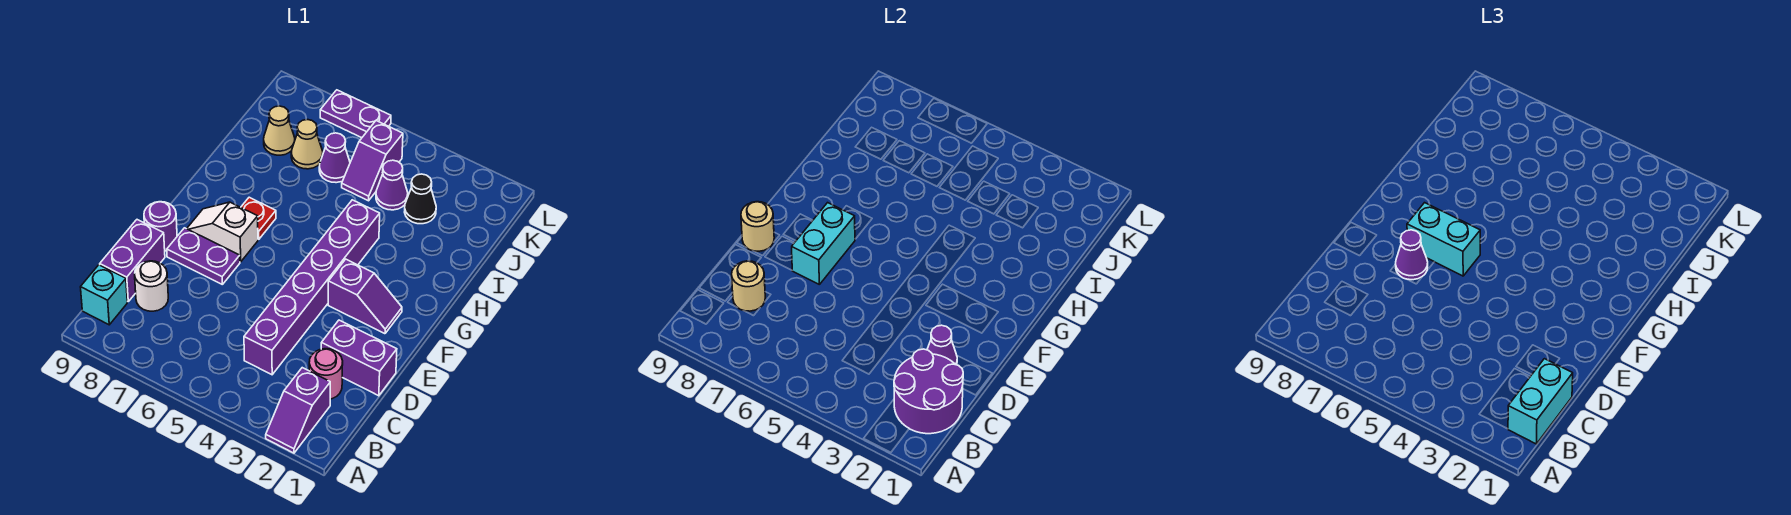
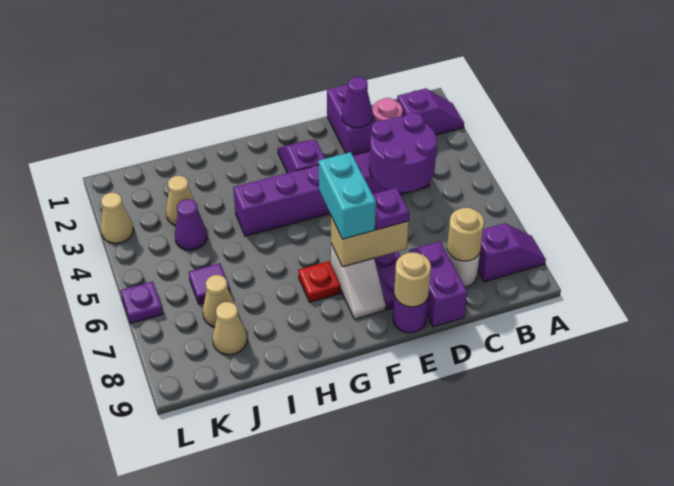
purple 2x2 round brick [894,349,963,434] -> purple 2x2 round brick moved to [369,113,437,192]
cyan 1x2 brick [1508,359,1573,444] -> none
cyan 1x1 brick [81,265,127,325] -> none
purple 1x2 brick [100,220,165,301] -> purple 1x2 brick turned to [409,241,467,327]
cyan 1x2 brick [792,203,855,284] -> tan 1x2 brick [331,216,409,267]
purple 1x1 cone [1396,230,1428,280] -> purple 1x1 plate [372,188,409,230]
black 1x1 cone [405,174,436,224] -> tan 1x1 cone [166,176,194,225]
purple 1x2 slope [342,121,403,201] -> purple 1x2 slope moved to [478,223,546,282]
purple 1x1 cone [319,133,350,183] -> purple 1x1 tile [189,263,230,304]
none -> tan 1x1 cone [101,192,134,243]
purple 1x2 plate [320,90,391,138] -> purple 1x1 plate [121,281,163,323]

